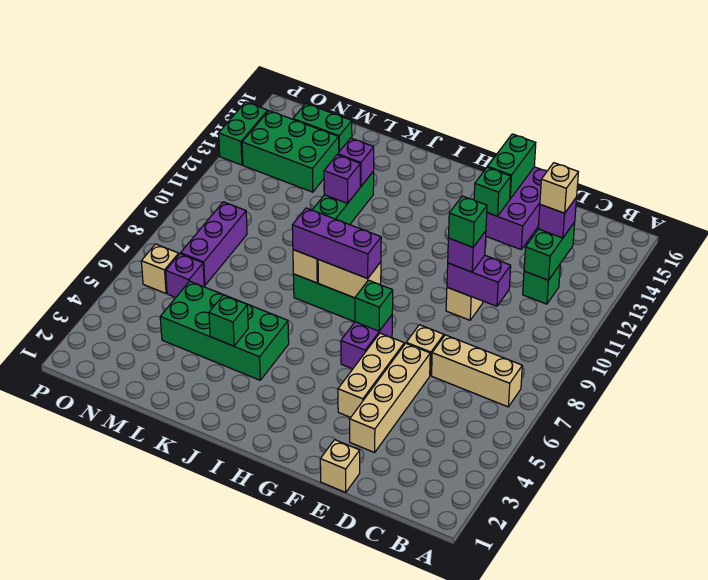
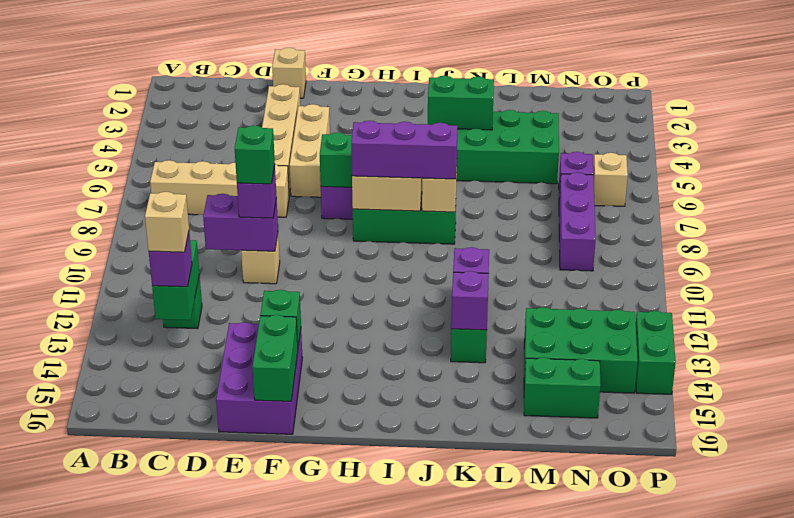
green 1x1 brick [209,295,248,346] -> green 1x2 brick [428,76,494,130]

